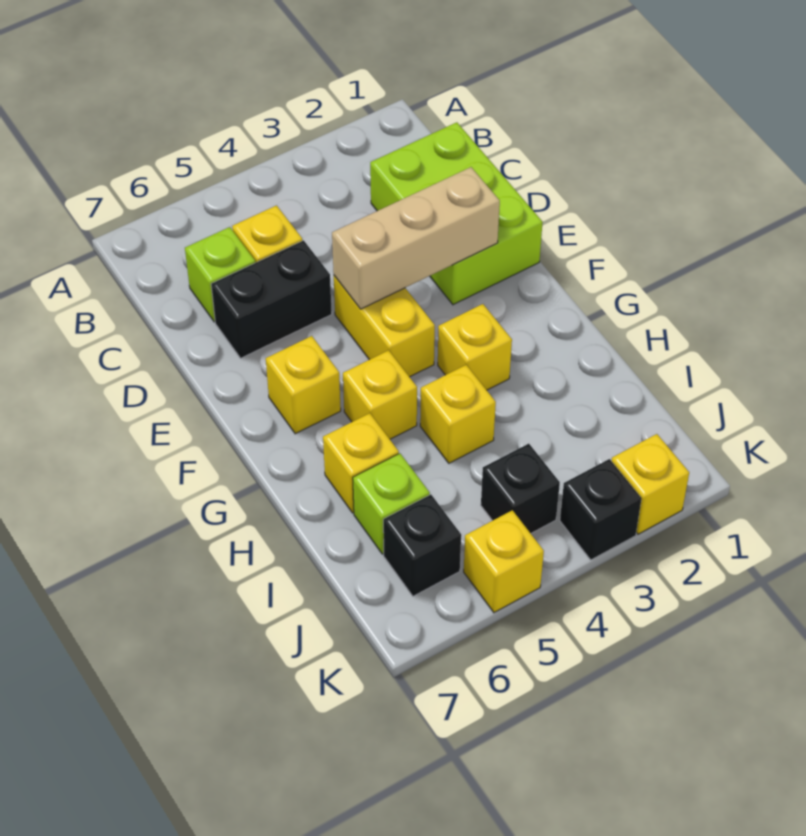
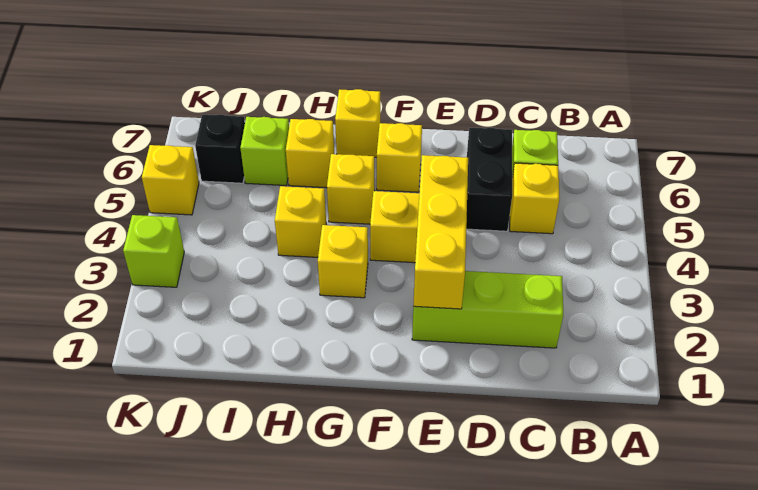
lime 2x3 brick [370,122,543,305] -> lime 1x3 brick [412,271,563,348]
tan 1x3 brick [332,167,500,309] -> yellow 1x3 brick [413,155,468,309]
black 1x1 brick [481,444,560,533] -> none
yellow 1x1 brick [612,434,689,534] -> yellow 1x1 brick moved to [335,89,380,157]
black 1x1 brick [560,459,642,560] -> lime 1x1 brick [123,215,184,287]

